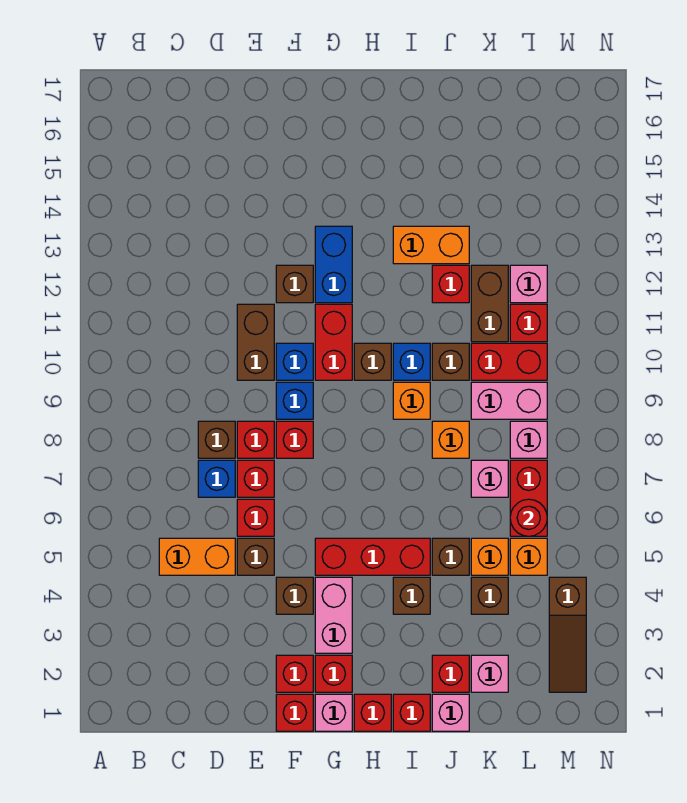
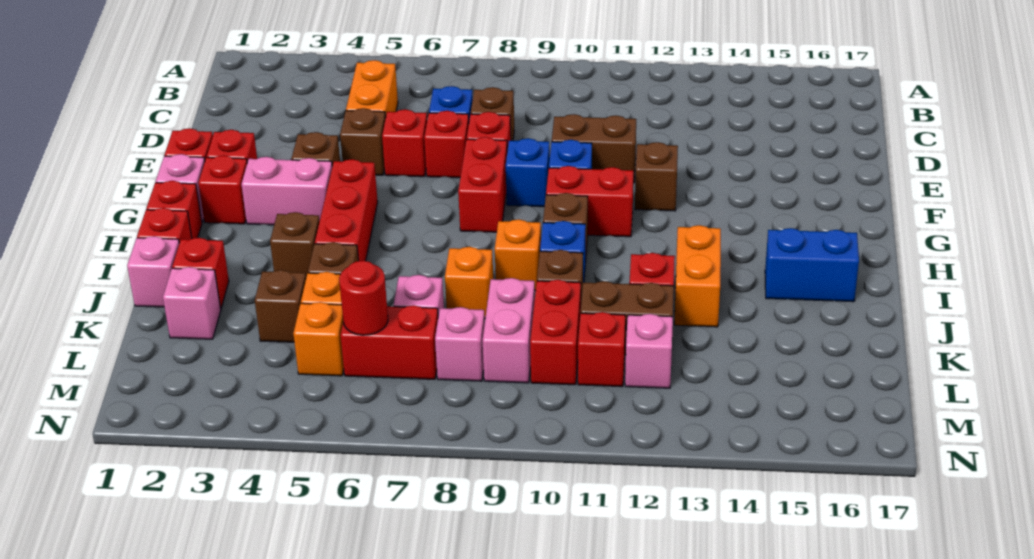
red 1x1 brick [276,421,313,458] -> red 1x2 brick [458,137,507,232]
blue 1x2 brick [315,226,352,303] -> blue 1x2 brick moved to [765,228,859,302]
brown 1x3 slope [549,577,586,692] -> none

